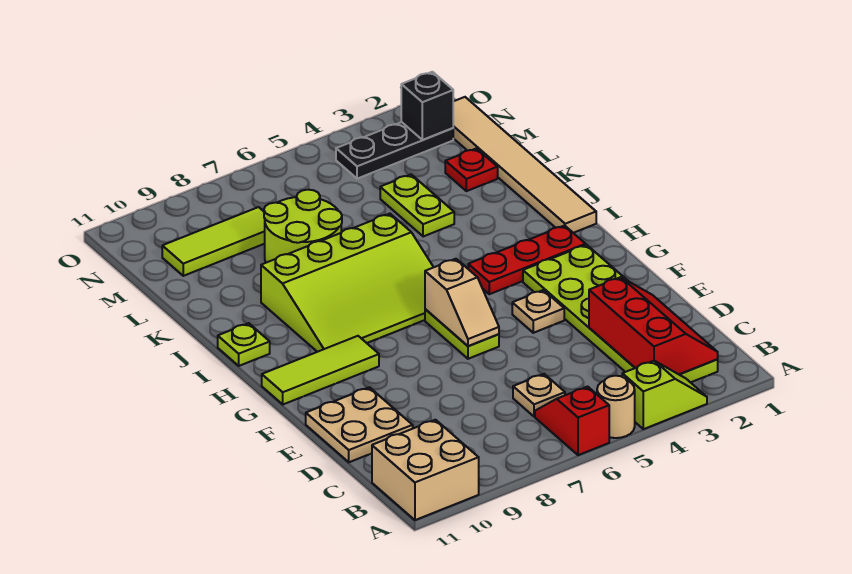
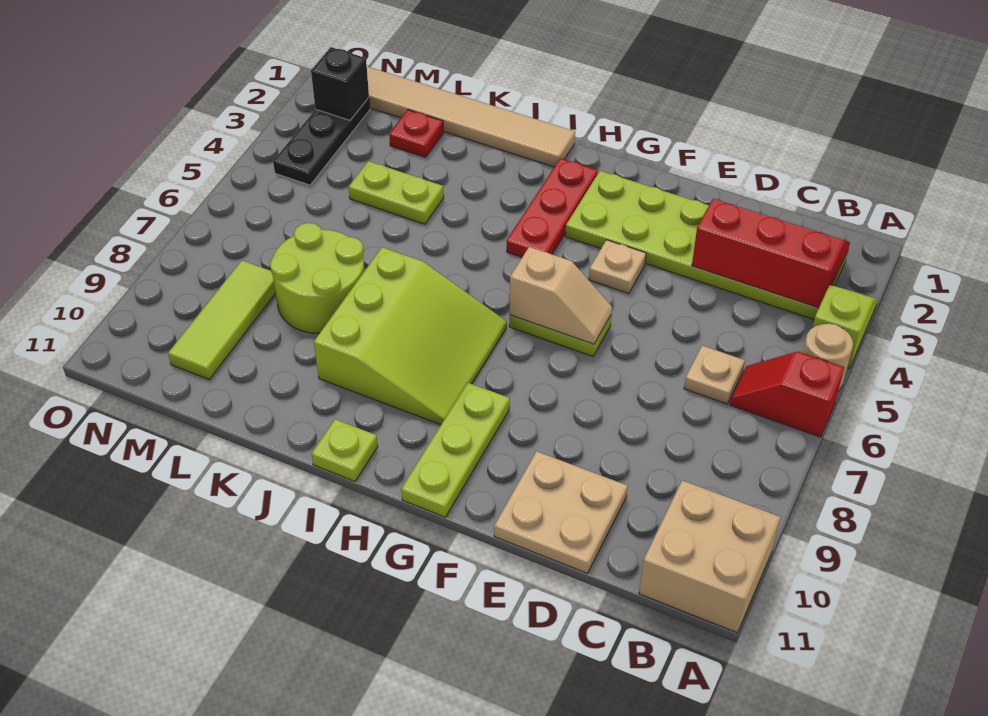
lime 1x3 tile [262,336,379,404] -> lime 1x3 plate [401,383,510,517]
lime 3x4 slope [261,214,434,352] -> lime 3x3 slope [314,247,507,425]

